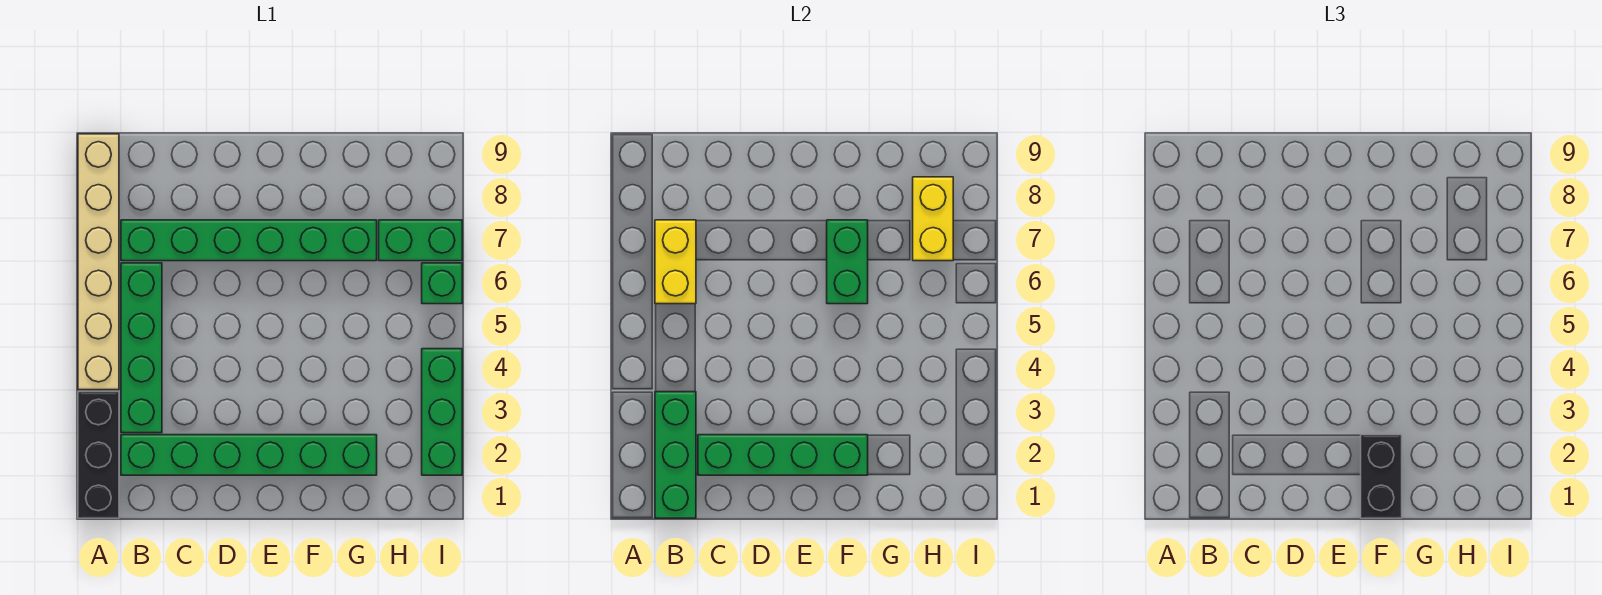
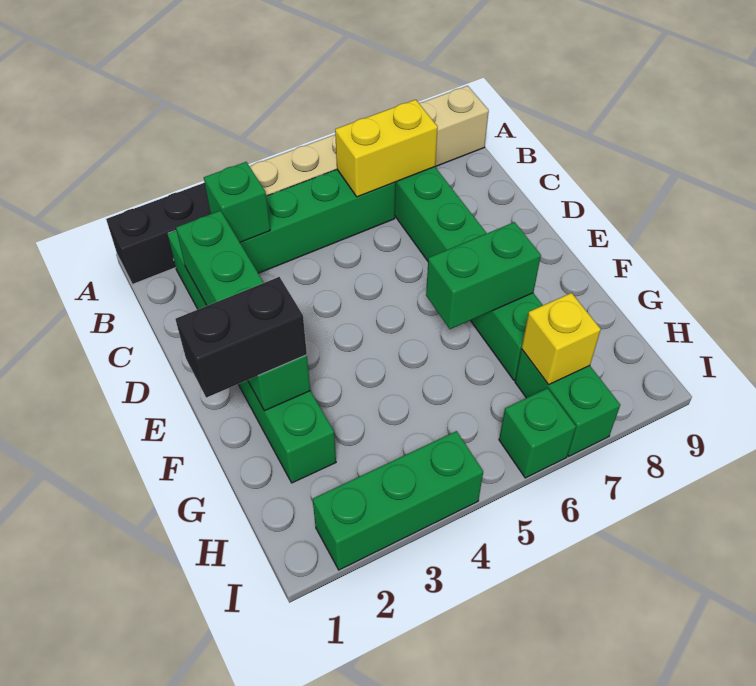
green 1x3 brick [655,392,696,518] -> green 1x1 brick [204,162,270,242]
yellow 1x2 brick [913,177,953,261] -> yellow 1x1 brick [522,293,601,385]

